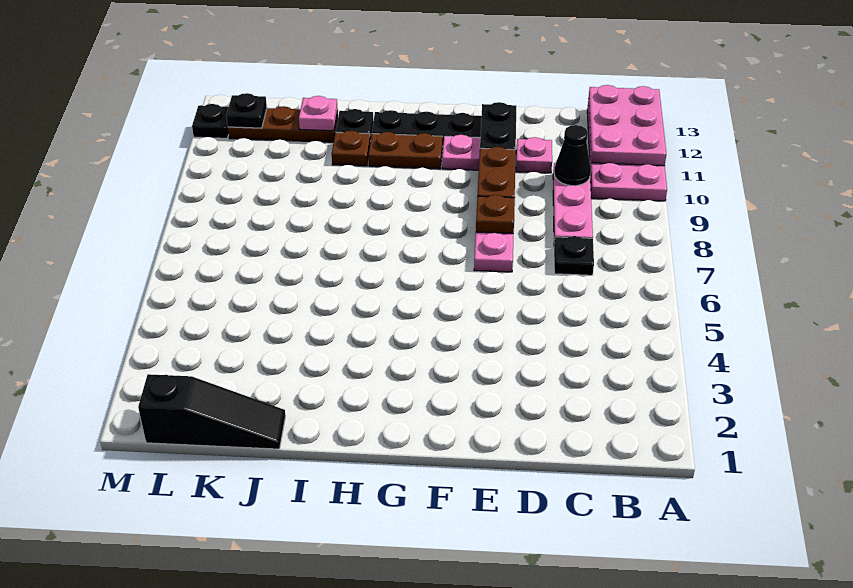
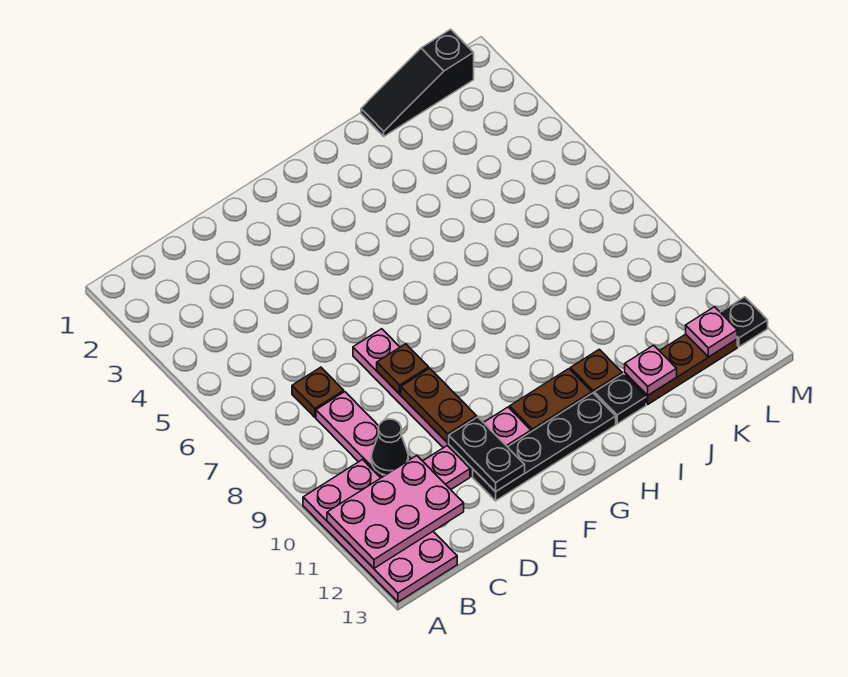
pink 2x3 plate [588,85,666,166] -> pink 2x3 plate turned to [327,456,464,568]
black 1x1 plate [554,236,594,275] -> brown 1x1 plate [292,367,344,417]
black 1x1 plate [226,93,267,128] -> pink 1x1 plate [686,307,737,357]

